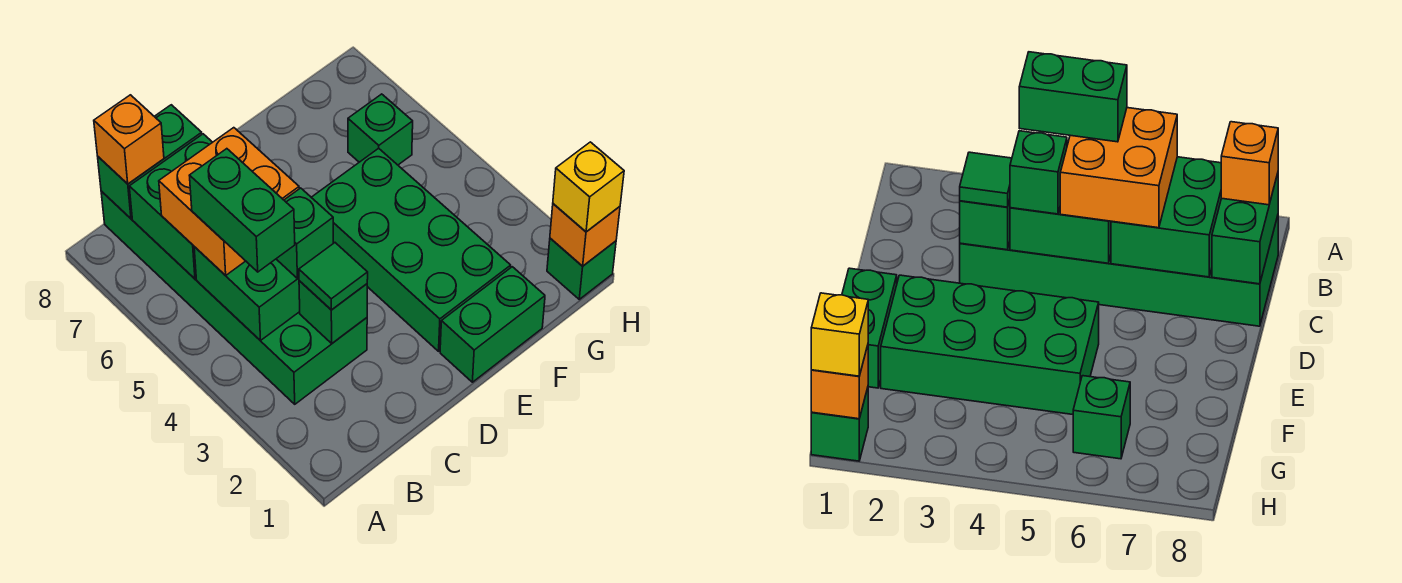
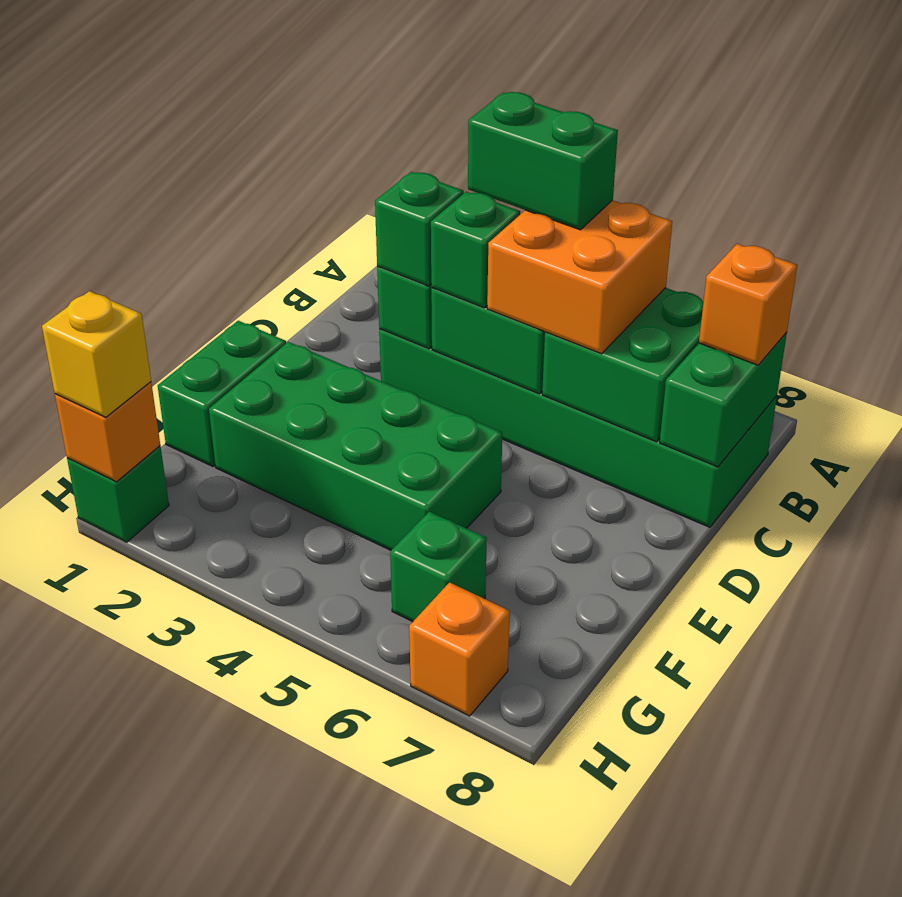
green 1x1 tile [299,243,368,310] -> green 1x1 brick [375,172,464,286]
none -> orange 1x1 brick [409,582,510,716]

